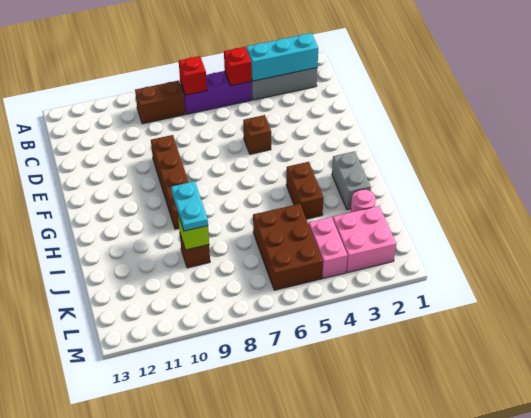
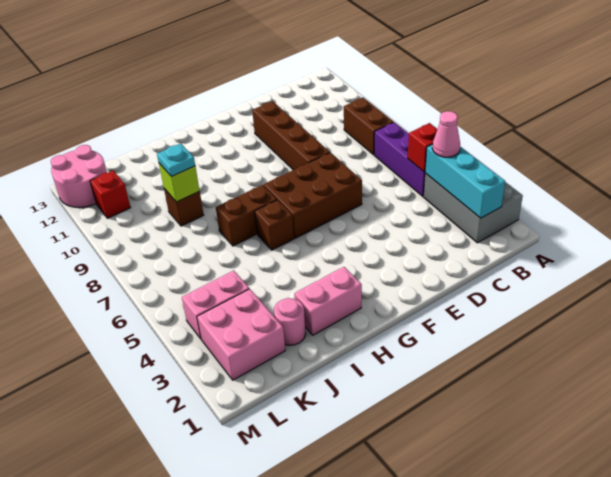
none -> pink 1x1 cone [432,111,460,157]
red 1x1 brick [179,56,207,95] -> red 1x1 brick moved to [90,171,131,218]
brown 1x1 brick [243,115,271,154] -> brown 1x1 brick moved to [255,200,294,250]
brown 1x4 brick [151,135,189,229] -> brown 1x4 brick turned to [252,101,330,170]
grey 1x2 brick [332,151,371,210] -> pink 1x2 brick [294,267,362,335]
brown 1x2 brick [286,162,323,219] -> brown 1x2 brick moved to [216,185,277,246]
cyan 1x2 plate [171,181,208,231] -> cyan 1x1 plate [157,143,195,176]
brown 2x3 brick [253,204,323,290] -> brown 2x3 brick moved to [264,153,362,238]
none -> pink 2x2 round brick [51,145,107,208]

